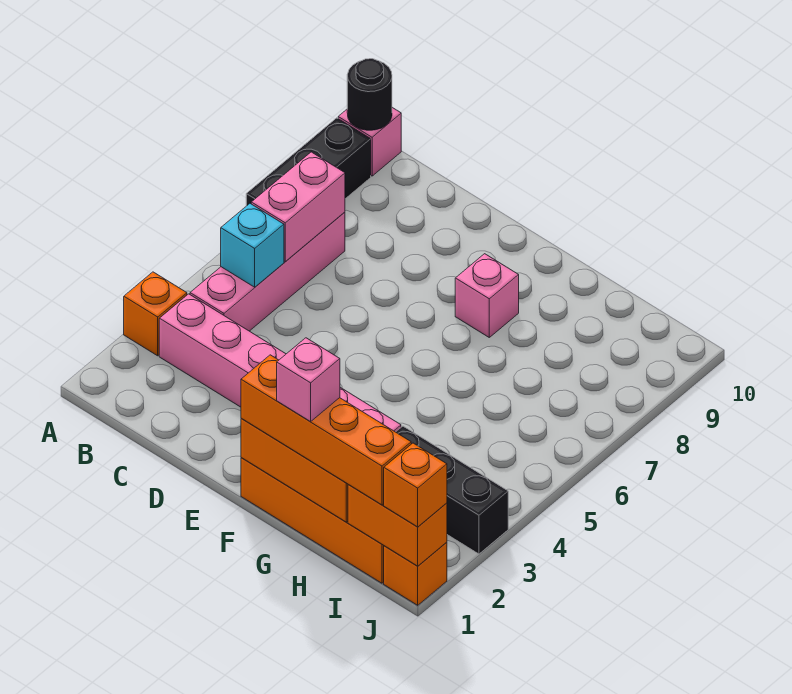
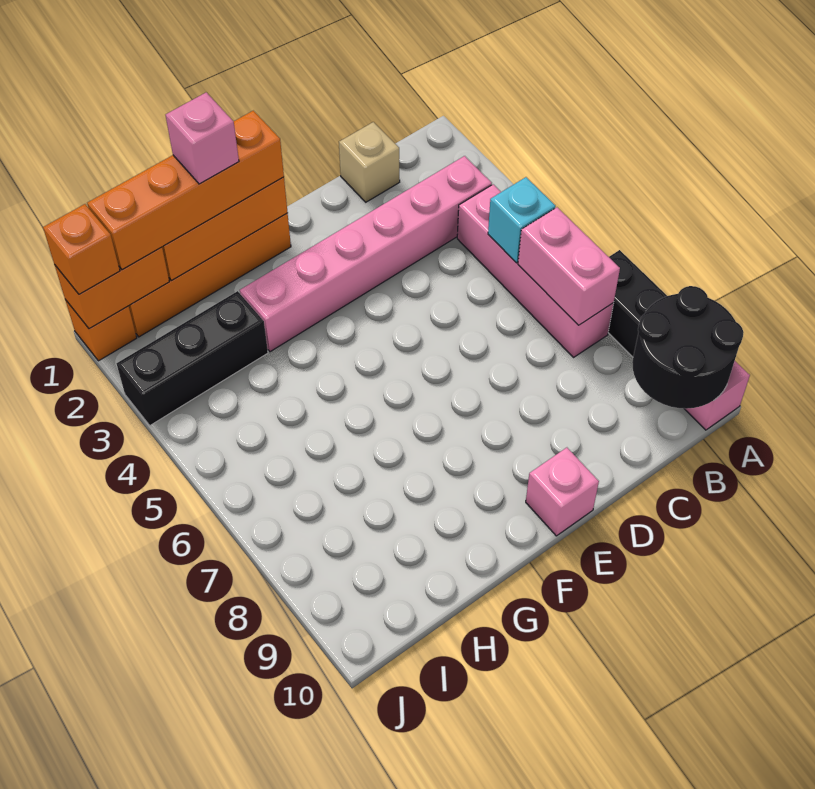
orange 1x1 brick [124,272,187,356] -> none
black 1x1 round brick [347,59,392,130] -> black 2x2 round brick [632,286,744,409]
none -> tan 1x1 brick [339,122,400,202]
pink 1x1 brick [455,254,519,337] -> pink 1x1 brick moved to [526,448,599,536]

